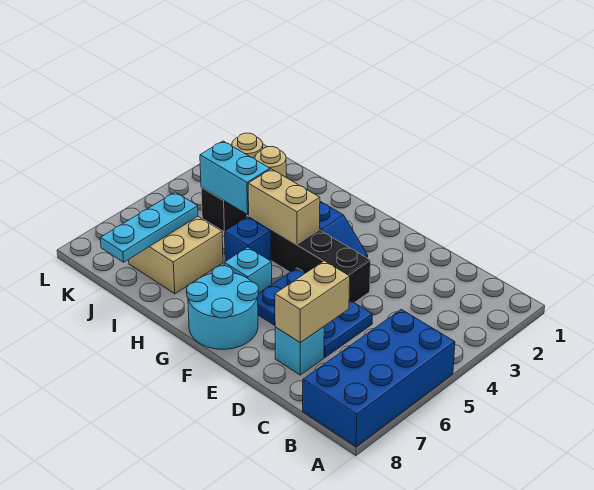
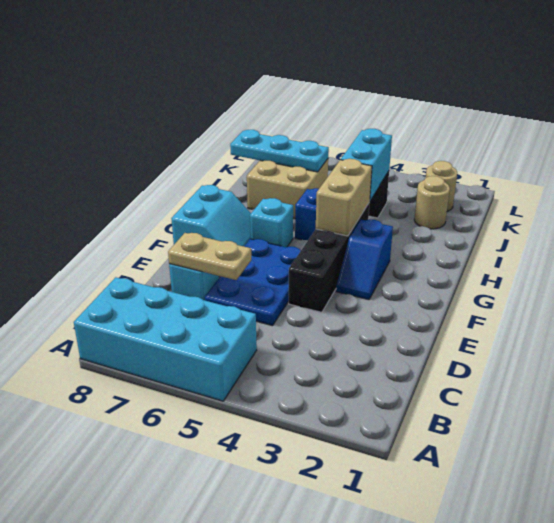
blue 2x4 brick [303,309,455,447] -> cyan 2x4 brick [74,277,257,401]
tan 1x2 brick [275,261,350,343] -> tan 1x2 plate [168,233,251,280]
cyan 2x2 round brick [187,266,258,349] -> cyan 2x2 slope [171,185,251,246]

